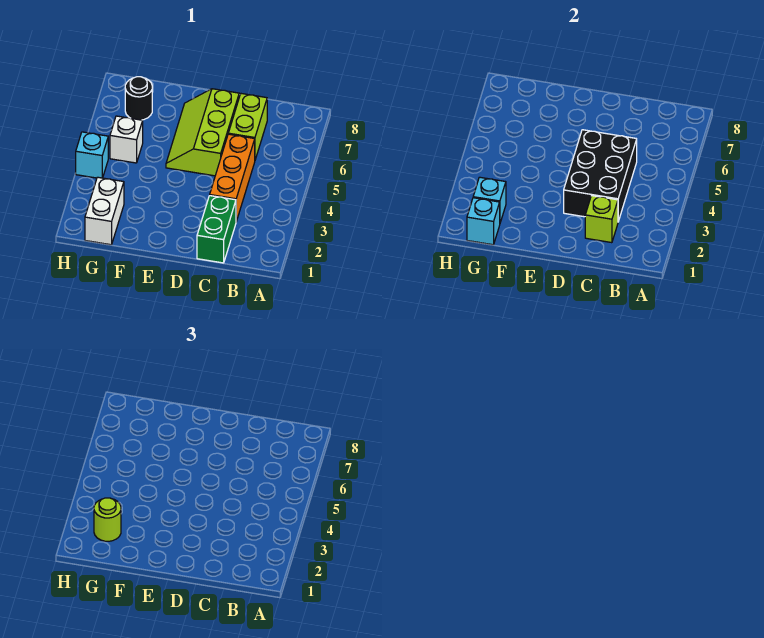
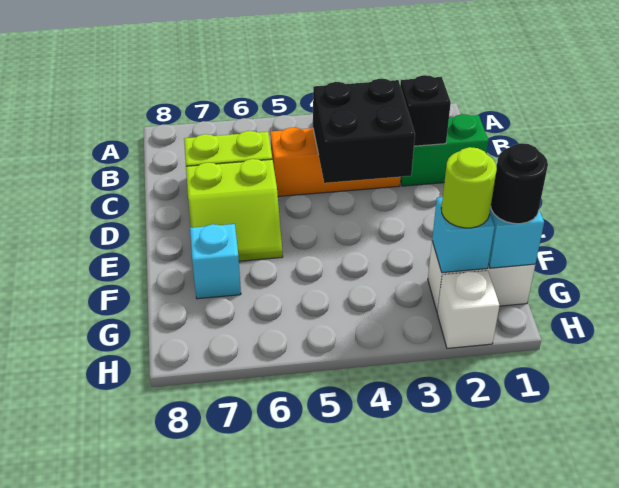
lime 1x1 brick [585,196,618,243] -> black 1x1 brick [400,75,451,146]
black 2x3 brick [564,130,637,221] -> black 2x2 brick [313,79,415,183]
lime 2x3 slope [166,89,239,176] -> lime 2x2 slope [186,159,283,261]
white 1x1 brick [110,116,143,163] -> white 1x1 brick moved to [437,271,500,348]
black 1x1 round brick [125,77,152,120] -> black 1x1 round brick moved to [491,143,548,224]
cyan 1x1 brick [76,132,108,178] -> cyan 1x1 brick moved to [190,224,241,299]

